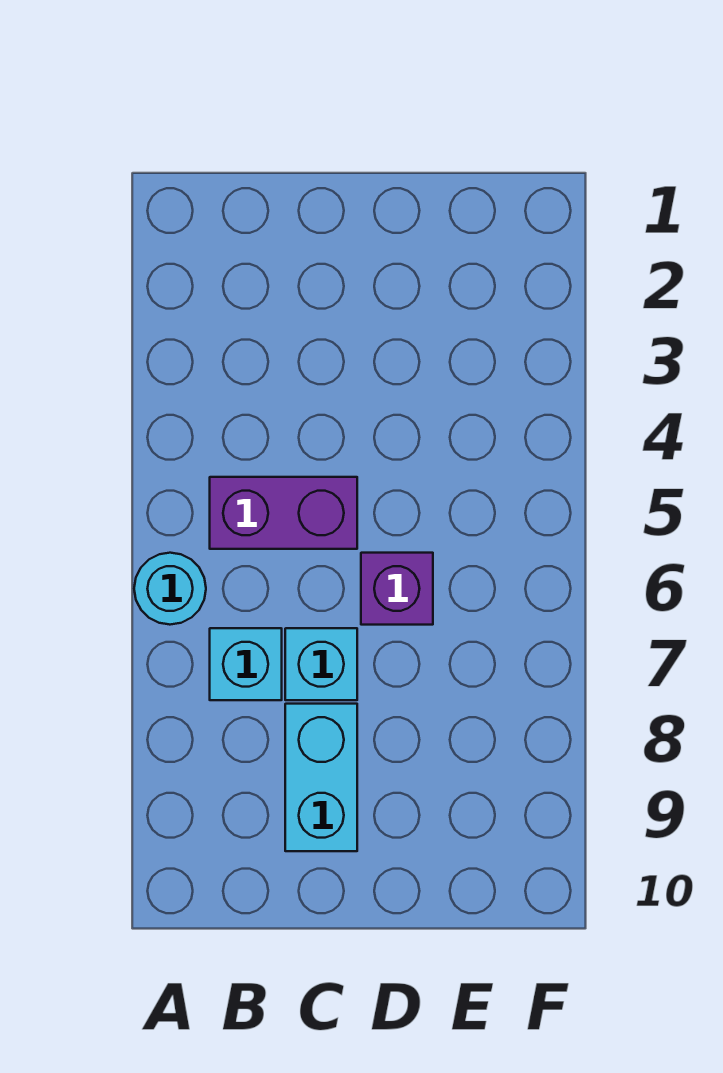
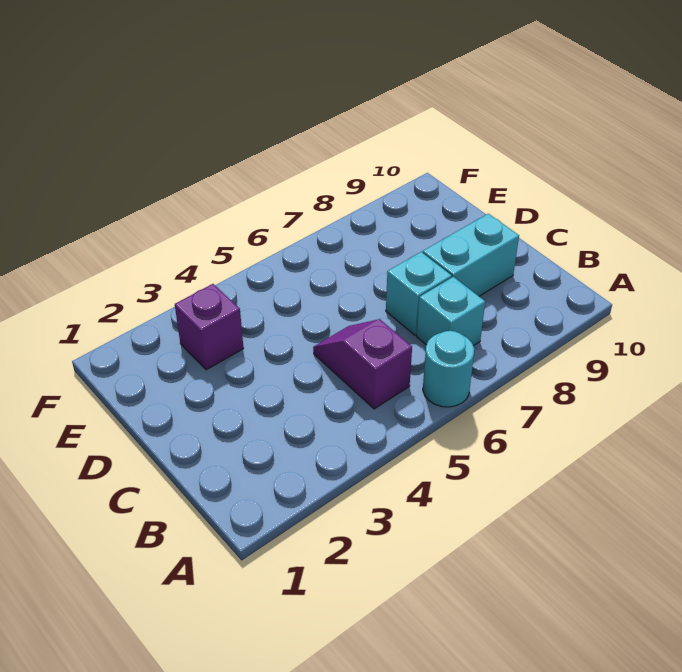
purple 1x2 brick [210,477,357,549] -> purple 1x2 slope [313,319,412,409]
purple 1x1 brick [361,553,433,625] -> purple 1x1 brick moved to [175,284,244,370]

